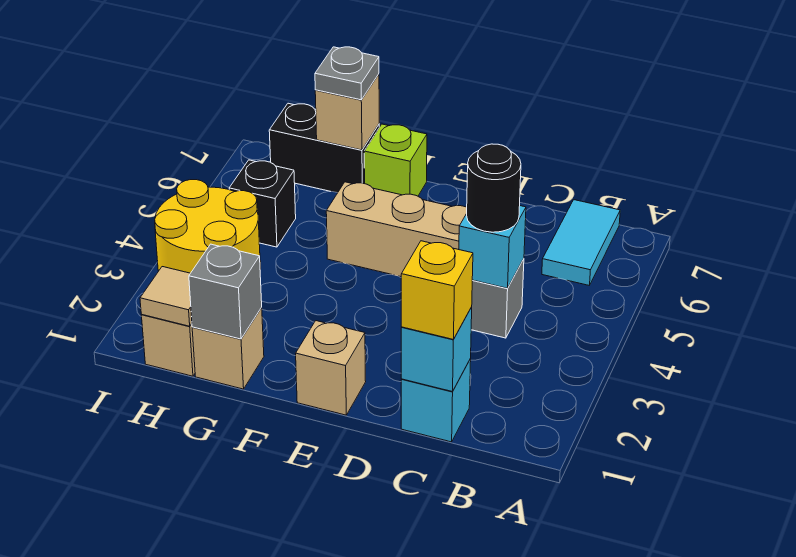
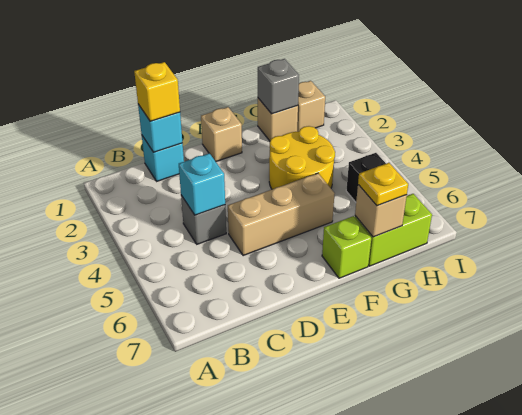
cyan 1x2 tile [542,200,620,285] -> none
black 1x1 round brick [467,144,521,232] -> none
black 1x2 brick [269,103,379,193] -> lime 1x2 brick [355,194,432,266]
grey 1x1 plate [315,47,379,100] -> yellow 1x1 plate [358,163,408,206]
tan 1x1 tile [140,267,192,326] -> none
yellow 2x2 round brick [155,180,260,273] -> yellow 2x2 round brick moved to [269,126,335,189]

